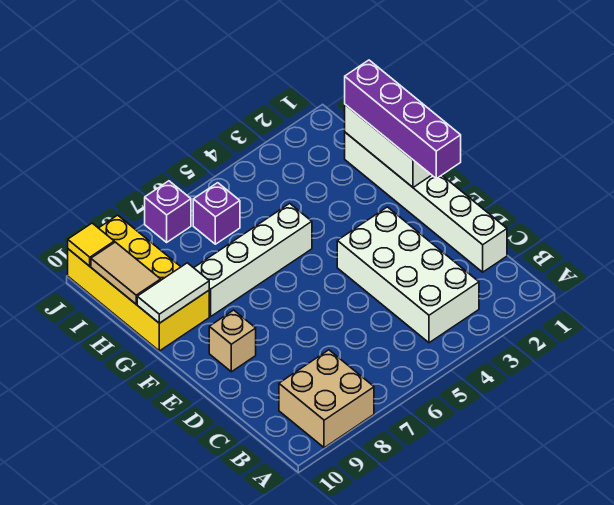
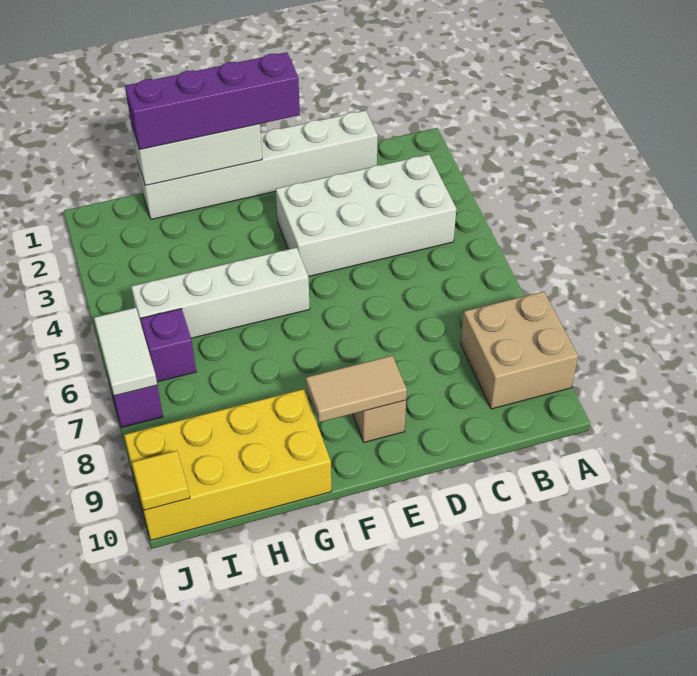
white 1x4 brick [194,203,312,316] -> white 1x4 brick turned to [131,247,310,338]
white 1x2 tile [137,263,209,323] -> white 1x2 tile moved to [94,308,157,396]
tan 1x2 tile [91,242,161,304] -> tan 1x2 tile moved to [306,356,407,422]

